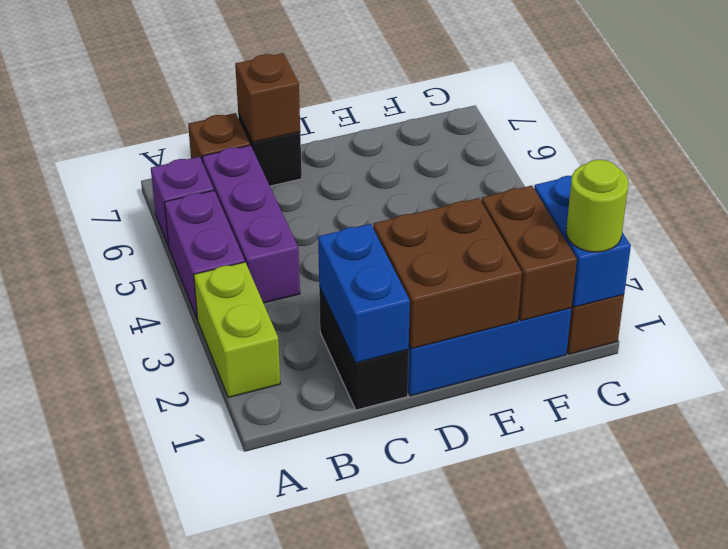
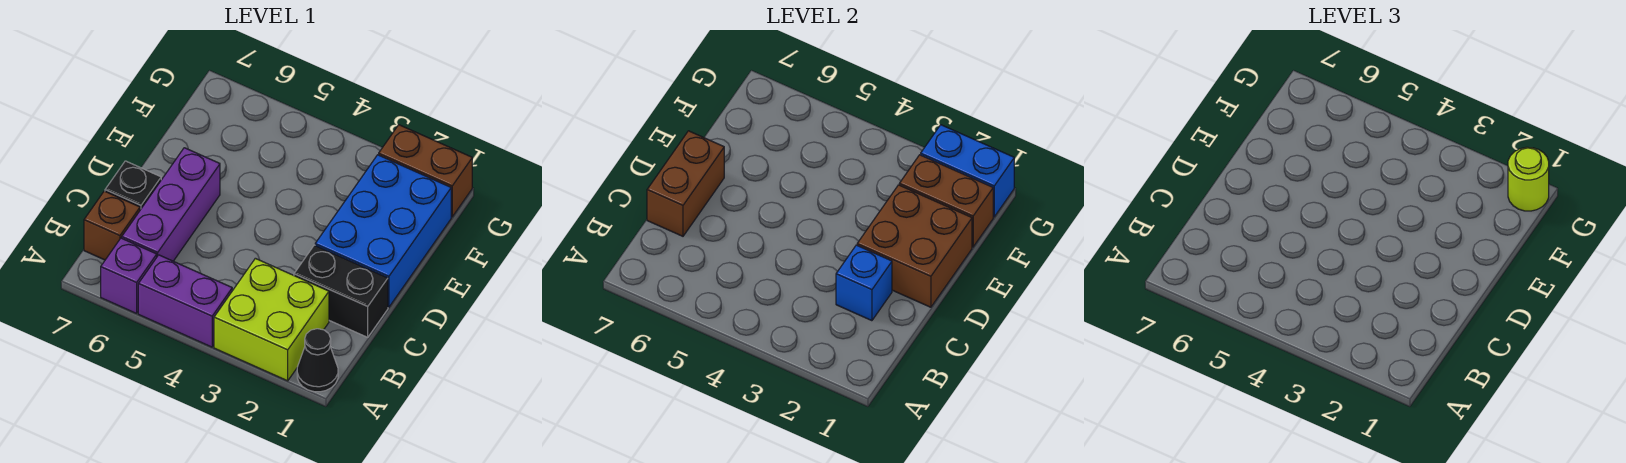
none -> black 1x1 cone [297,329,338,392]
lime 1x2 brick [194,262,280,398] -> lime 2x2 brick [214,258,329,381]
purple 1x3 brick [202,145,300,303] -> purple 1x3 brick turned to [122,148,220,261]
blue 1x2 brick [318,224,410,363] -> blue 1x1 brick [836,245,892,321]
brown 1x1 brick [235,53,300,142] -> brown 1x2 brick [647,131,724,236]

